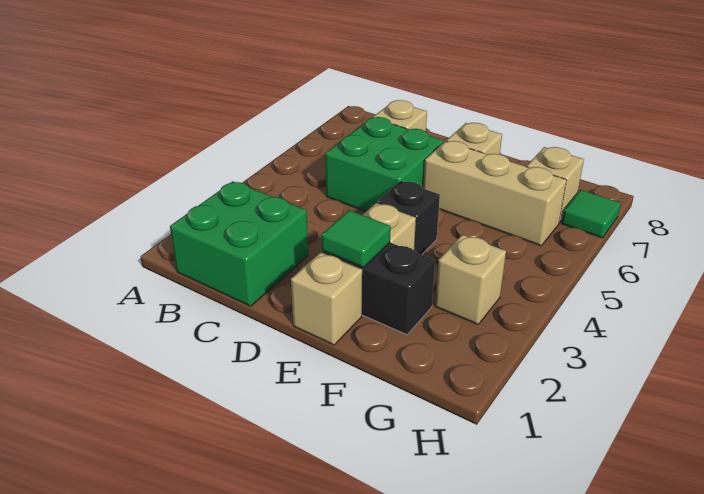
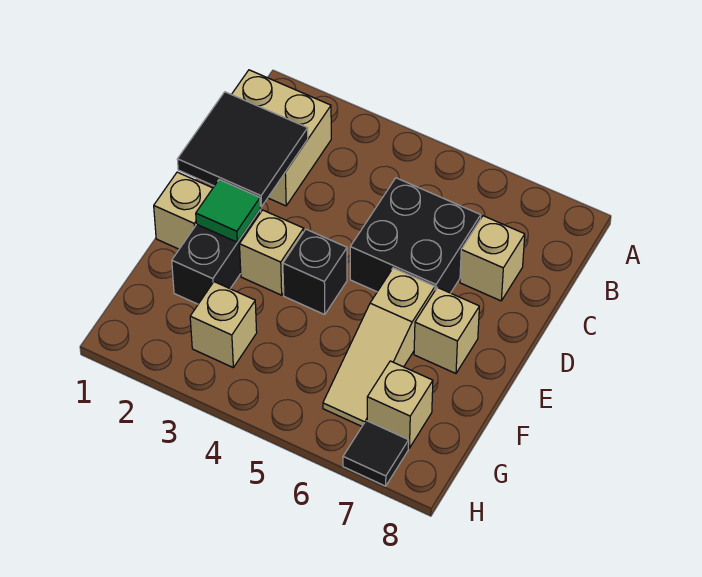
green 2x2 brick [170,181,308,306] -> tan 2x2 brick [232,70,331,206]
none -> black 2x2 tile [177,92,308,207]
green 2x2 brick [325,117,444,212] -> black 2x2 brick [350,178,481,293]
tan 1x3 brick [423,141,567,246] -> tan 1x3 slope [323,268,435,426]
green 1x1 tile [562,190,621,238] -> black 1x1 tile [343,421,409,486]

